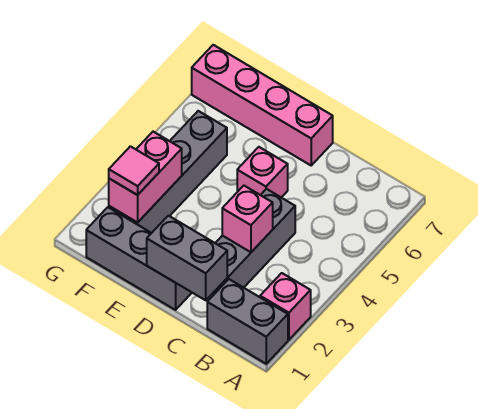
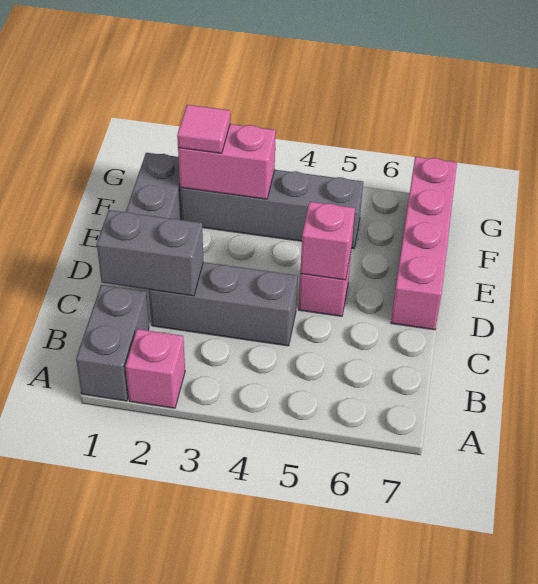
grey 1x2 brick [147,216,227,300] -> grey 1x2 brick turned to [97,210,203,296]
pink 1x1 brick [222,186,273,252] -> pink 1x1 brick moved to [300,202,355,280]

